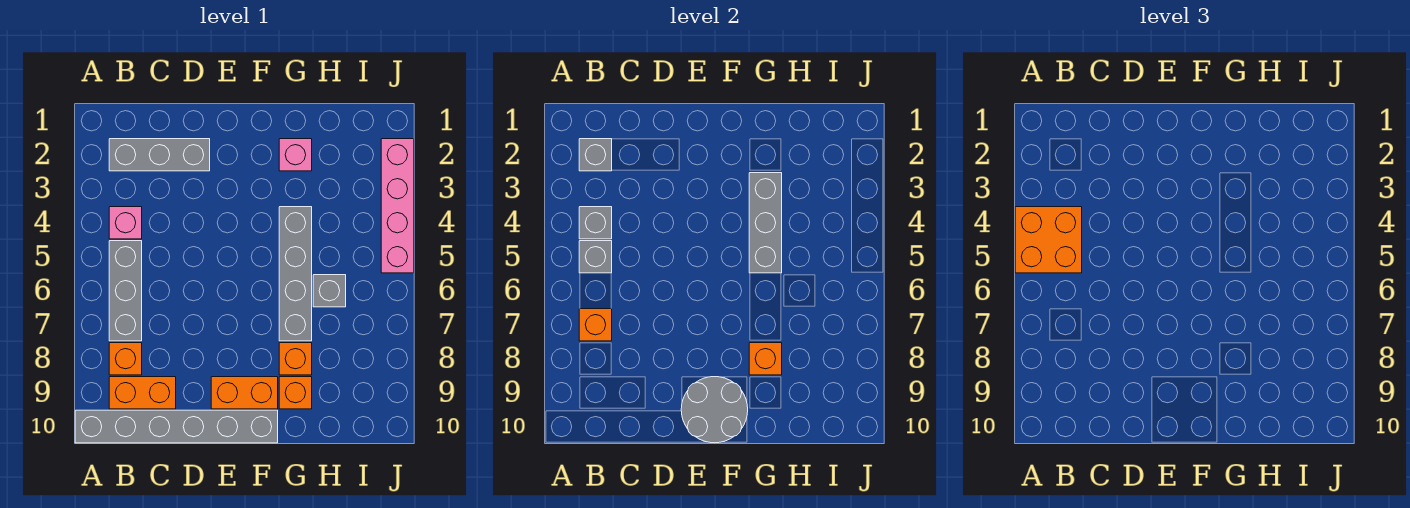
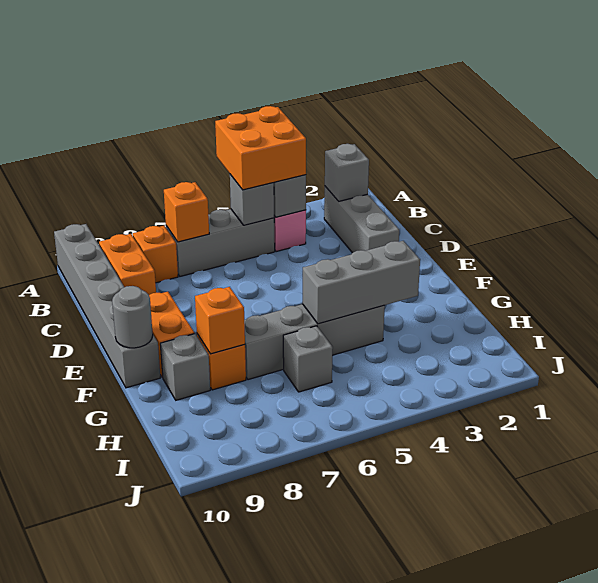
grey 2x2 round brick [681,377,748,443] -> grey 1x1 round brick [112,286,153,348]
pink 1x1 brick [279,139,312,171] -> none
orange 1x1 brick [279,377,312,409] -> grey 1x1 brick [160,334,210,400]
pink 1x4 brick [381,139,414,273] -> none

